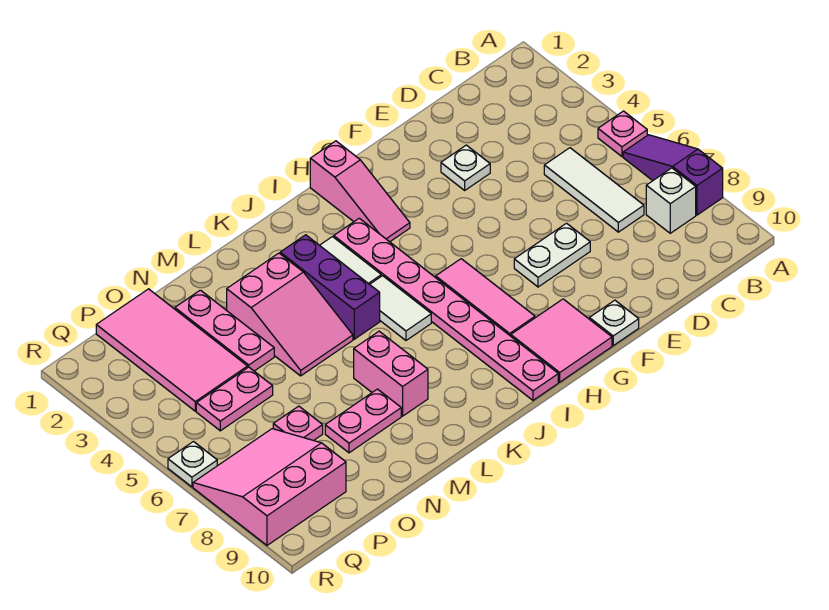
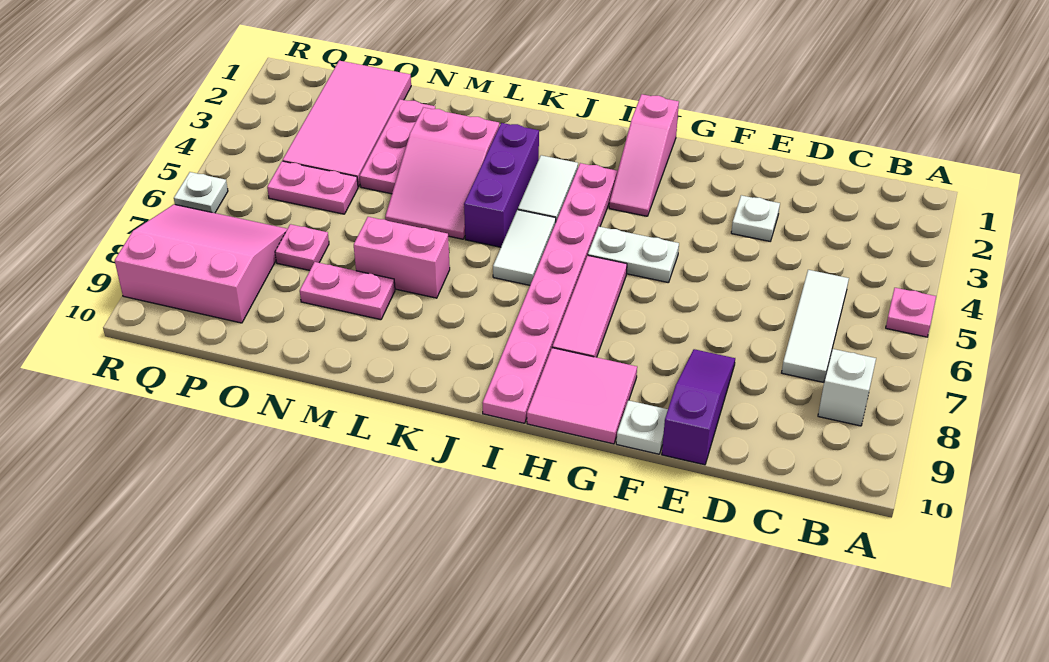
purple 1x3 slope [623,135,723,215] -> purple 1x3 slope moved to [662,349,735,465]
white 1x2 plate [514,223,590,287] -> white 1x2 plate moved to [588,227,679,283]
pink 1x2 brick [354,331,428,416] -> pink 1x2 brick turned to [354,217,450,298]

